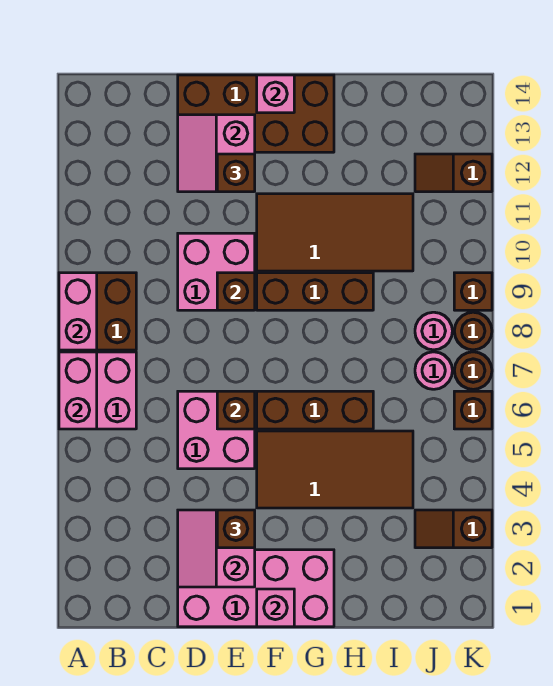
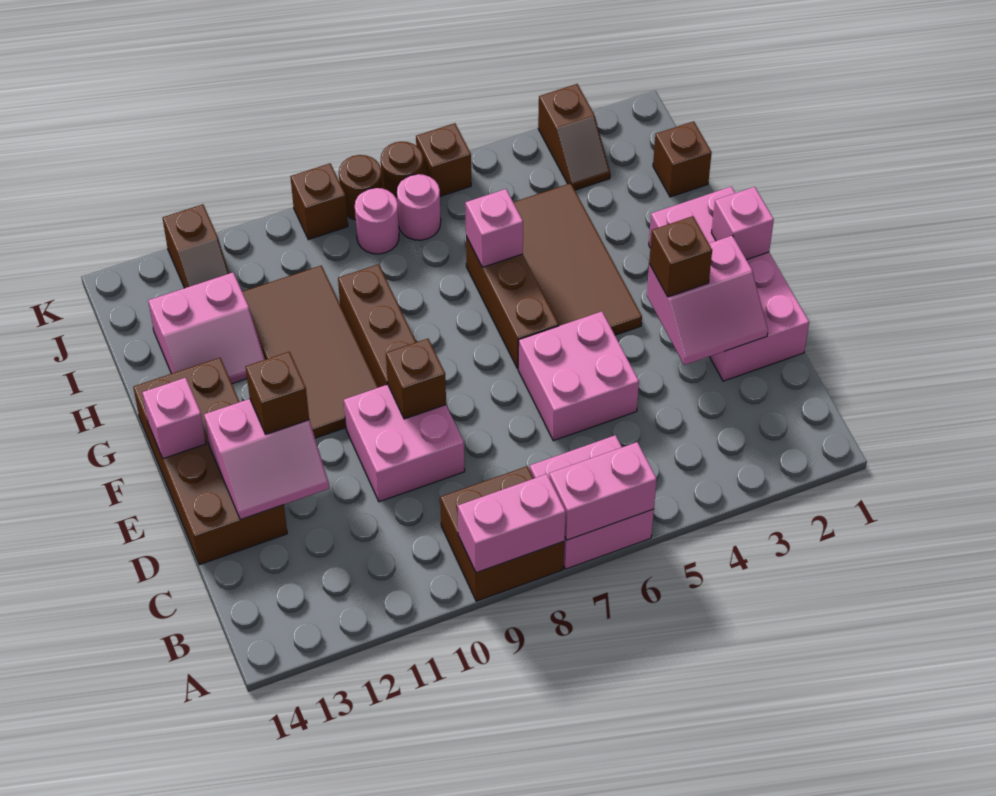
brown 1x1 brick [217,391,255,429] -> brown 1x1 brick moved to [653,121,712,197]
none -> pink 1x1 brick [465,189,523,267]
none -> pink 2x2 slope [148,273,265,384]

